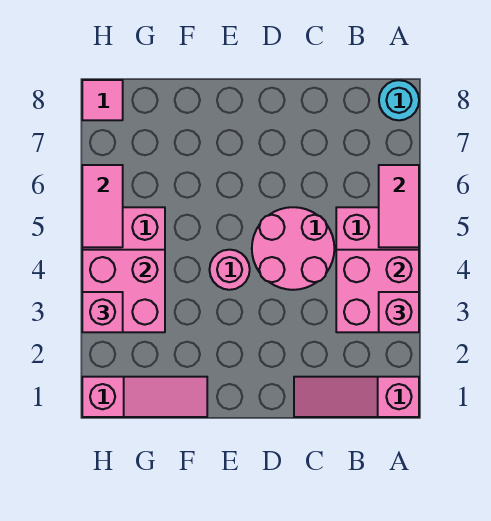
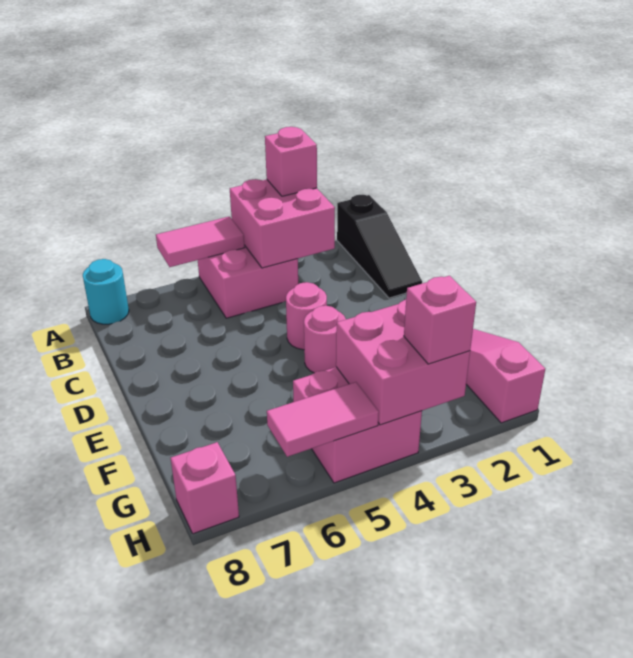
pink 1x3 slope [294,377,419,417] -> black 1x3 slope [337,195,422,298]
pink 2x2 round brick [252,207,334,290] -> pink 1x1 round brick [286,282,327,350]
pink 1x1 tile [82,80,123,120] -> pink 1x1 brick [171,442,239,534]

